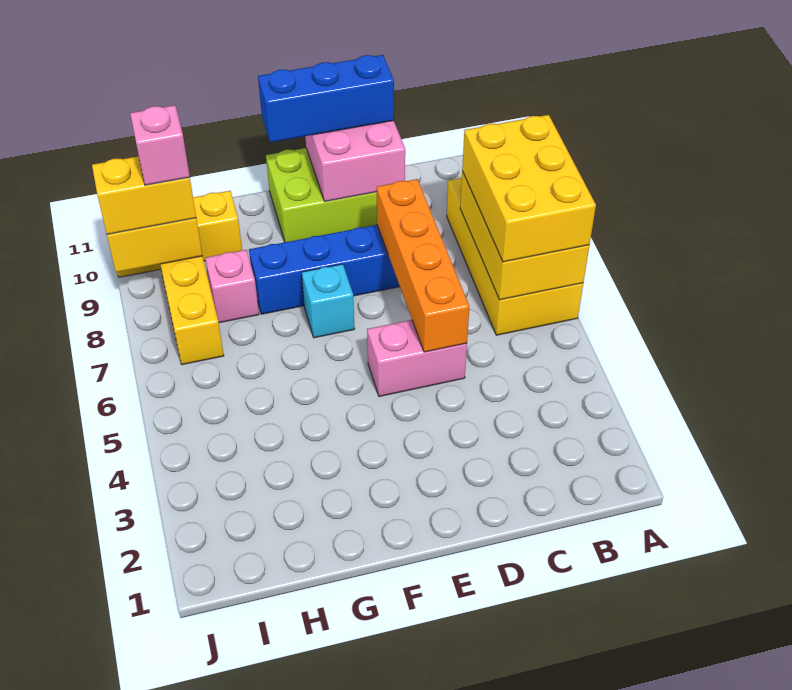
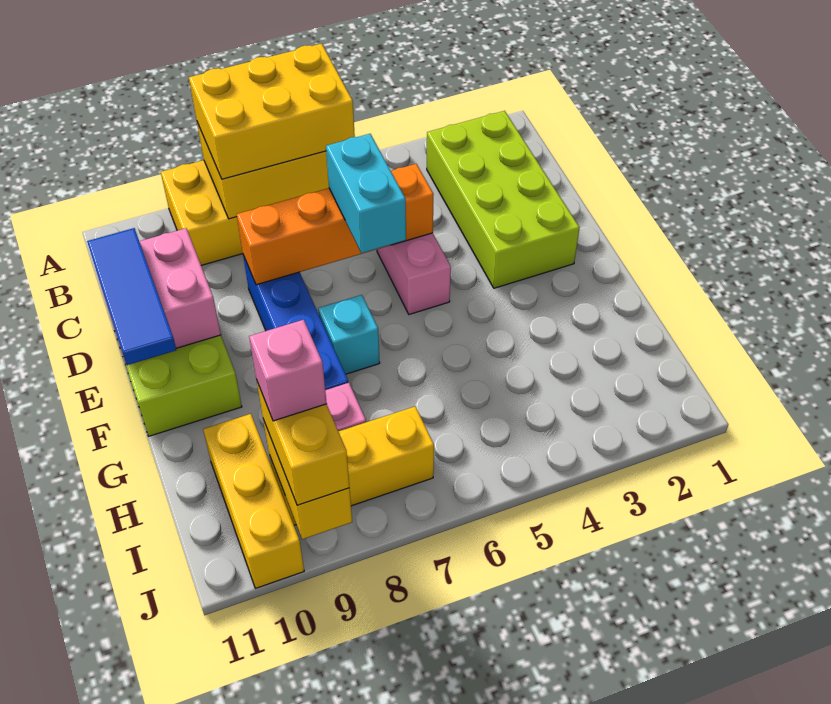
none -> lime 2x4 brick [427,111,580,288]
none -> cyan 1x2 brick [326,134,406,253]
blue 1x3 brick [258,55,394,142] -> blue 1x3 tile [87,228,176,365]

